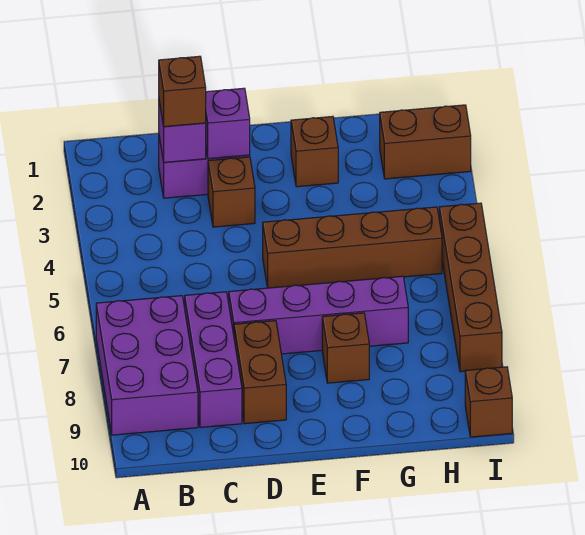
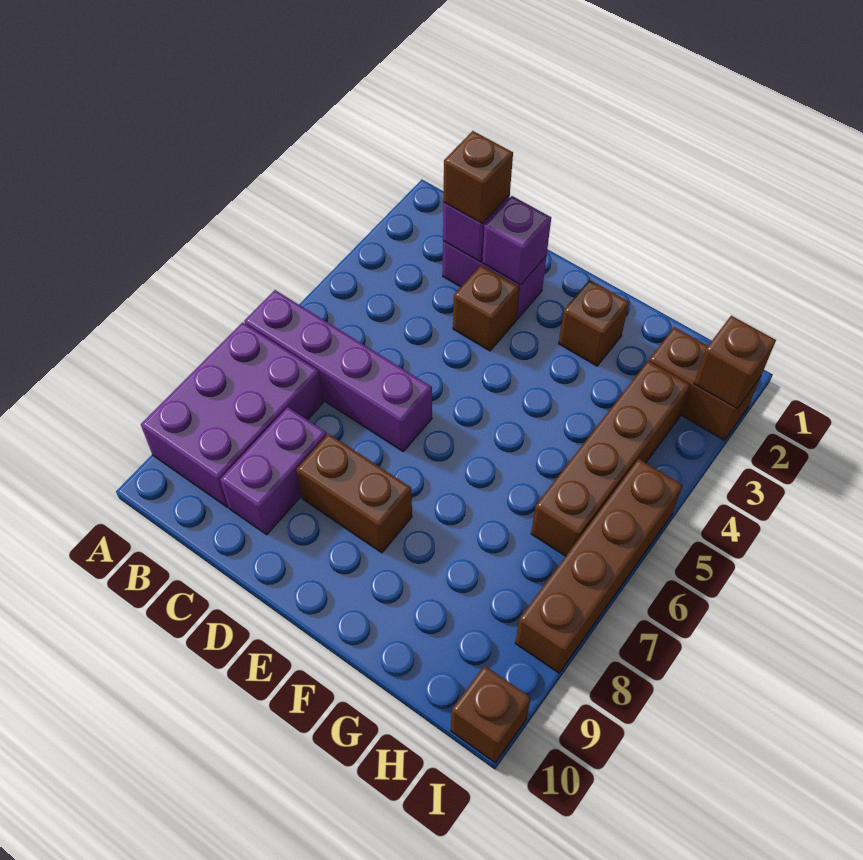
purple 1x3 brick [185,292,242,427] -> purple 1x2 brick [220,407,327,535]
purple 1x4 brick [229,276,408,354] -> purple 1x4 brick moved to [244,290,432,451]
brown 1x2 brick [234,321,286,424] -> brown 1x2 brick turned to [296,434,412,553]
brown 1x4 brick [263,207,442,288] -> brown 1x4 brick turned to [531,361,690,556]
brown 1x1 brick [322,313,369,383] -> brown 1x1 brick moved to [694,316,776,409]

